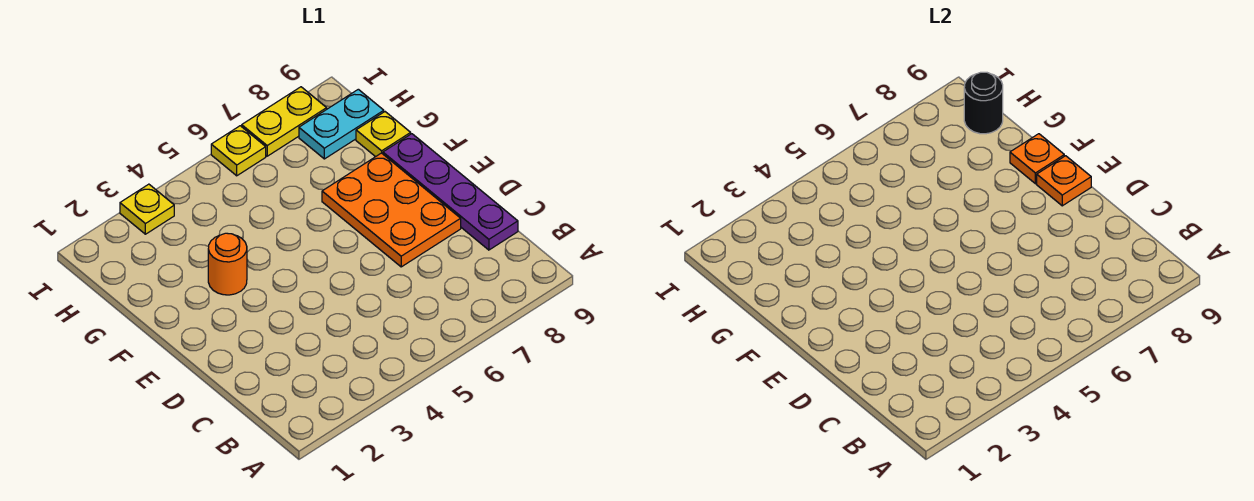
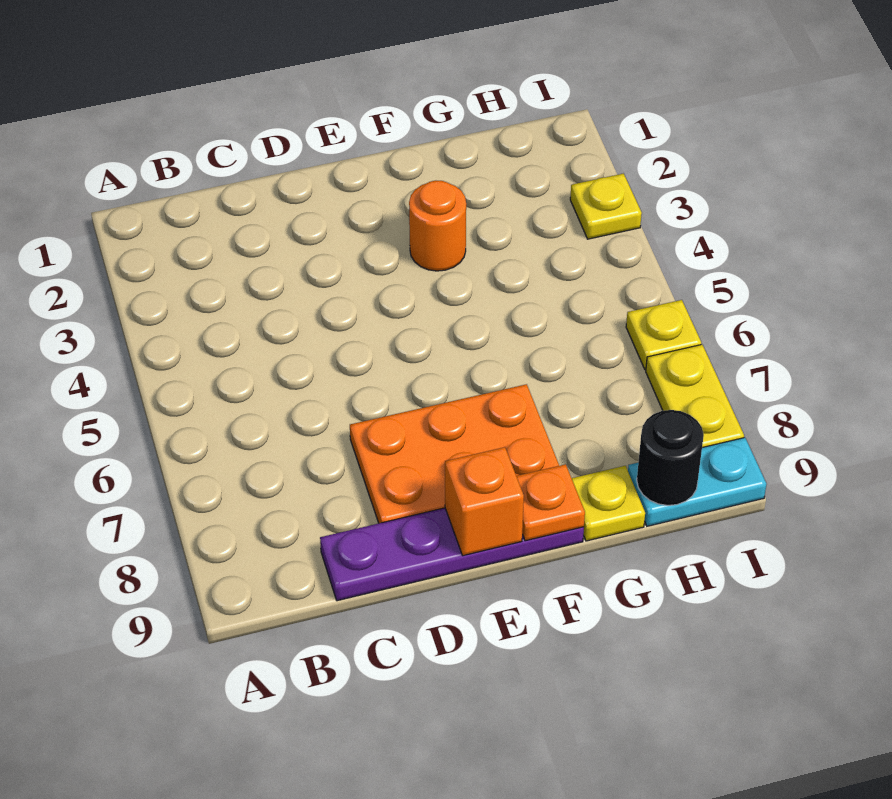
orange 1x1 plate [1037,156,1091,206] -> orange 1x1 brick [445,447,524,556]
cyan 1x2 plate [299,89,384,159] -> cyan 1x2 plate turned to [628,438,766,526]

